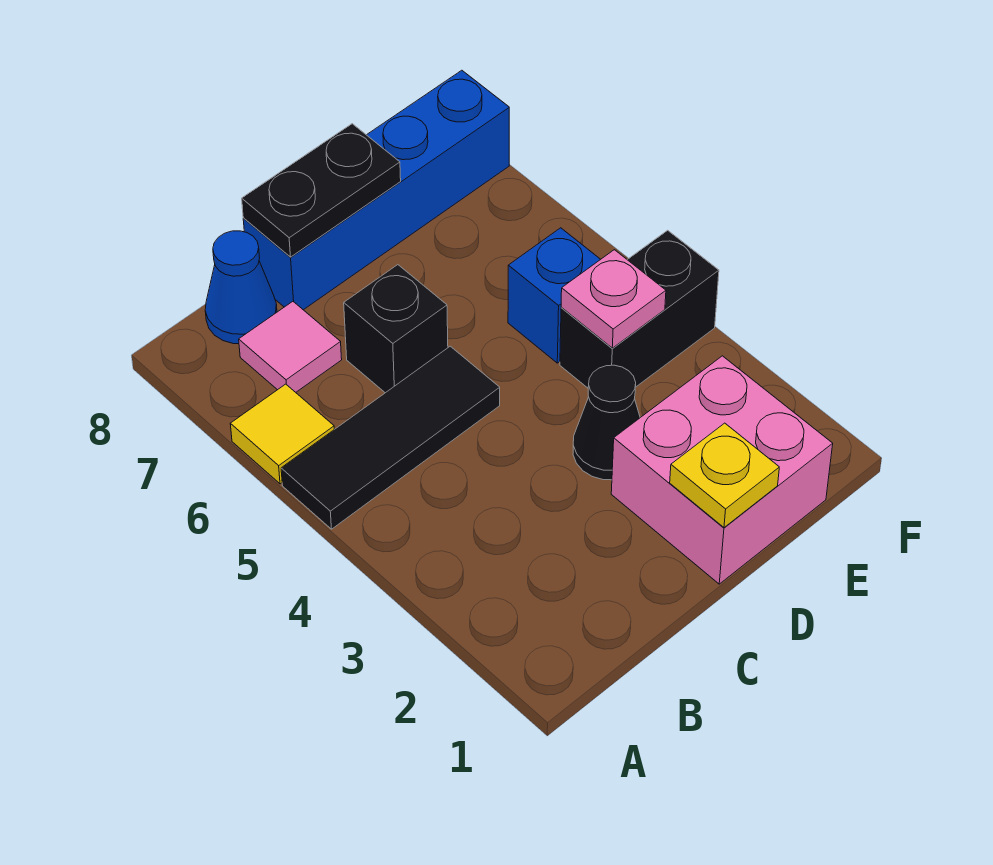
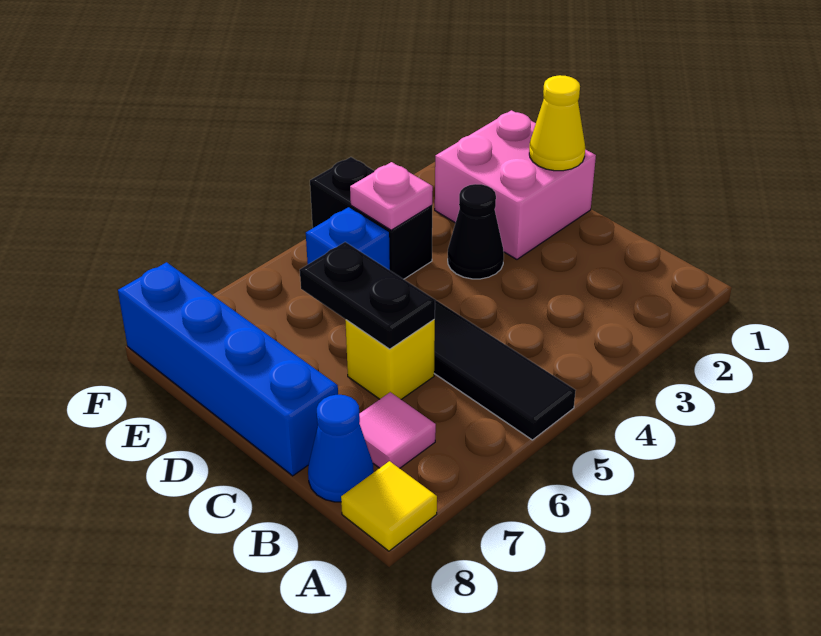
yellow 1x1 tile [230,384,334,484] -> yellow 1x1 tile moved to [341,461,437,551]
black 1x1 brick [344,265,448,393] -> yellow 1x1 brick [345,320,435,399]
black 1x2 plate [242,124,401,257] -> black 1x2 plate moved to [300,242,435,349]
yellow 1x1 plate [670,423,779,527] -> yellow 1x1 cone [529,75,585,171]

